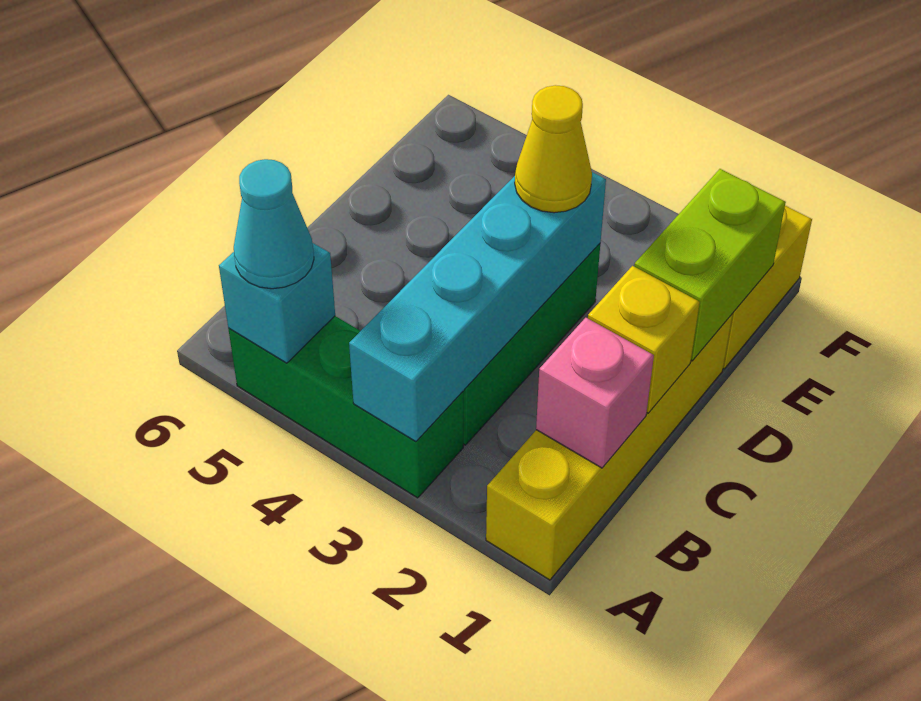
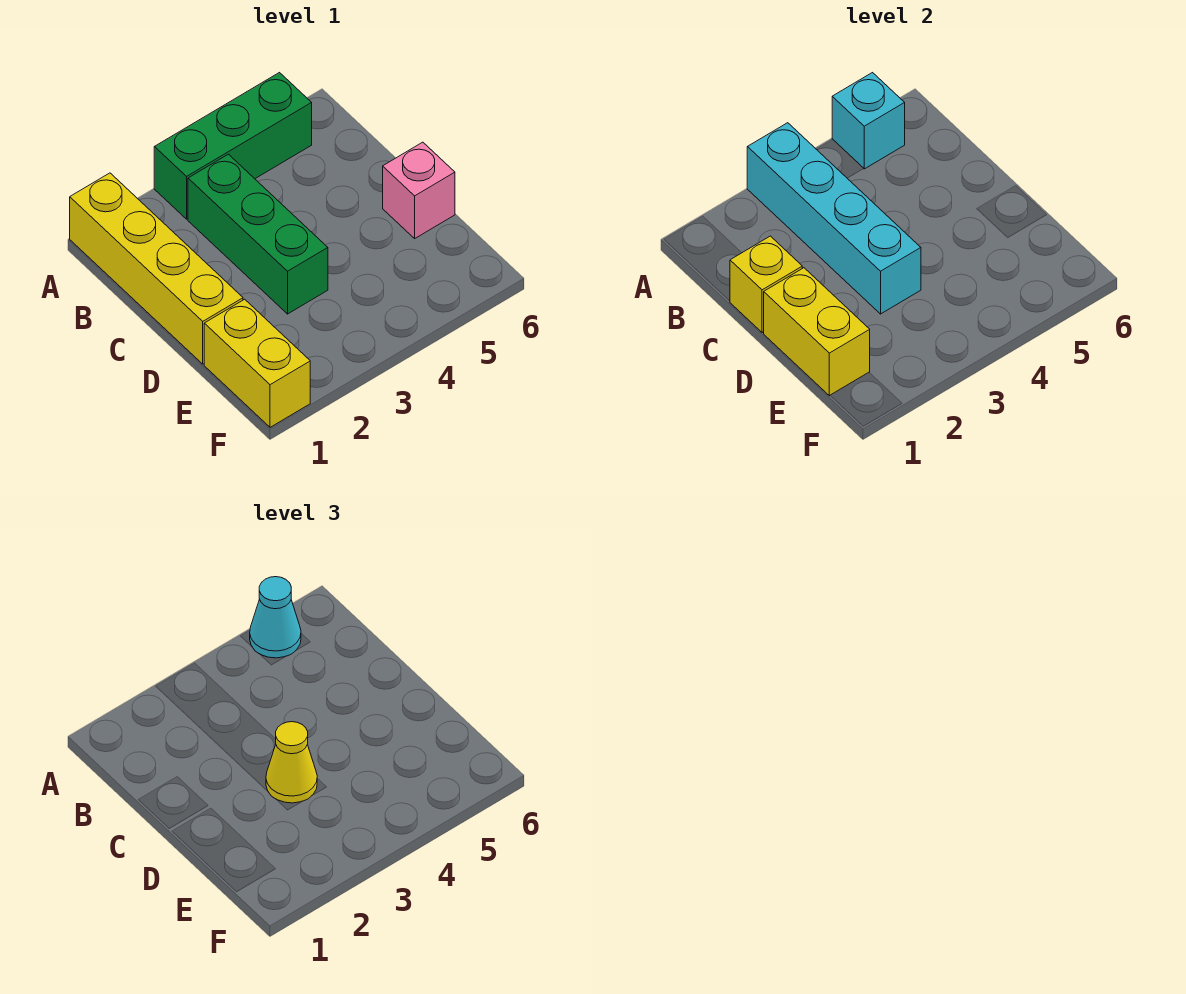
pink 1x1 brick [536,318,654,468] -> pink 1x1 brick moved to [383,142,455,238]
lime 1x2 brick [634,169,786,361] -> yellow 1x2 brick [764,268,870,396]

